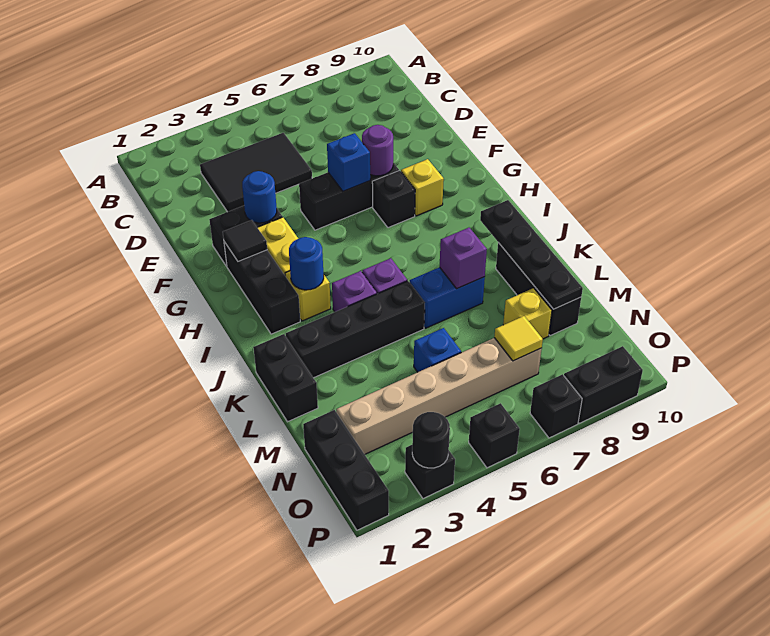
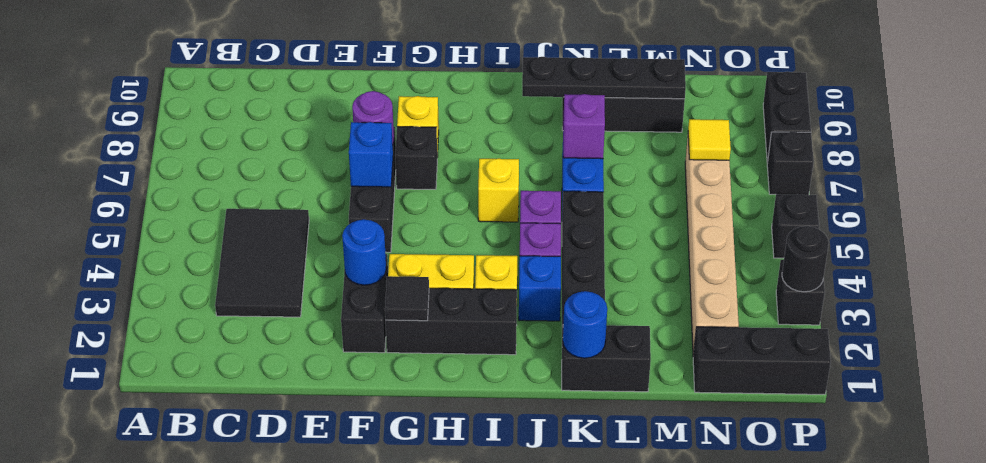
blue 1x1 round brick [289,237,324,290] -> blue 1x1 round brick moved to [563,291,607,358]
blue 1x1 brick [414,328,461,372] -> blue 1x1 brick moved to [519,256,561,321]
yellow 1x1 brick [503,288,552,339] -> yellow 1x1 brick moved to [478,158,519,222]

